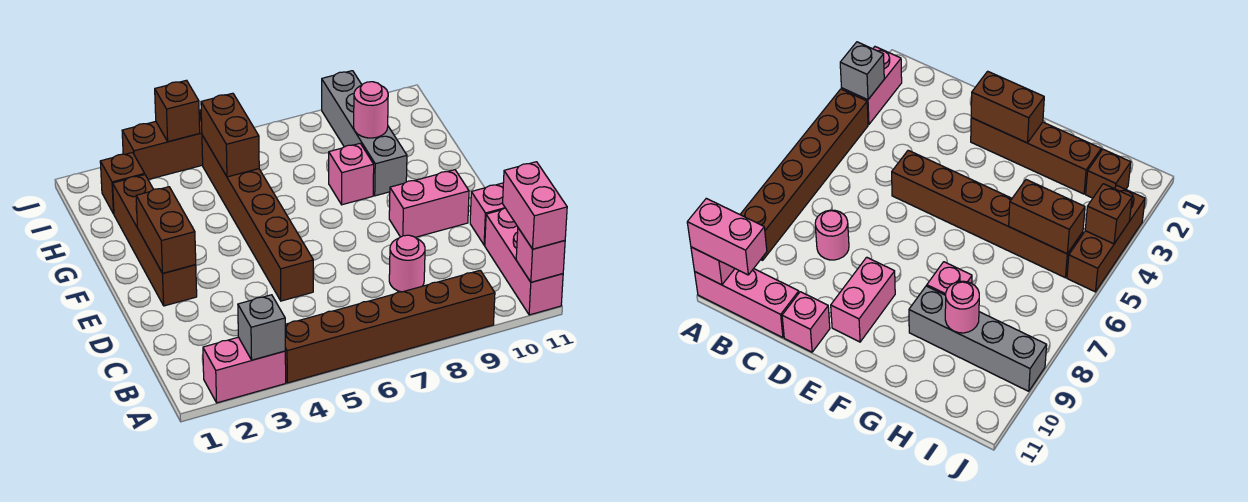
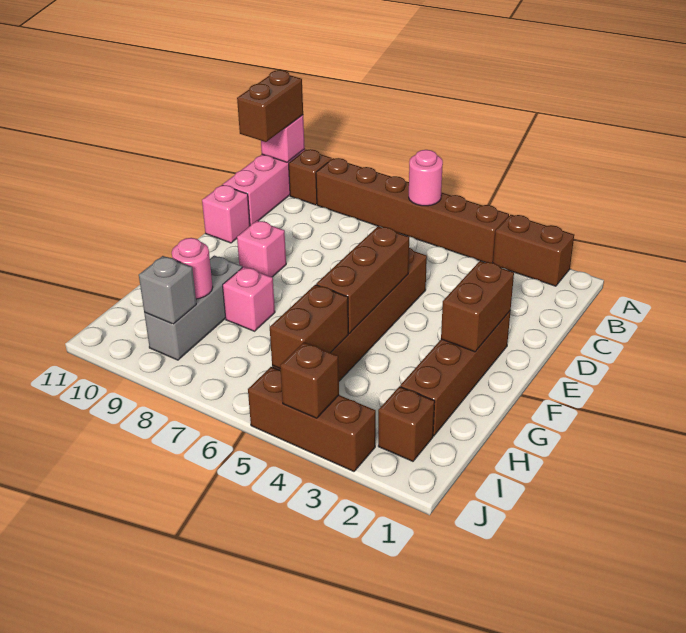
pink 1x2 brick [203,337,286,403] -> brown 1x2 brick [493,215,574,286]
grey 1x1 brick [238,295,285,360] -> grey 1x1 brick moved to [139,256,196,324]
none -> brown 1x1 brick [289,149,332,205]
pink 1x2 brick [503,162,567,249] -> brown 1x2 brick [237,70,303,142]
pink 1x1 round brick [389,235,425,292] -> pink 1x1 round brick moved to [409,150,443,206]
none -> brown 1x3 brick [316,226,409,334]
pink 1x2 brick [389,170,469,237] -> pink 1x1 brick [237,221,286,277]
grey 1x4 brick [322,71,407,196] -> grey 1x3 brick [144,256,242,360]

